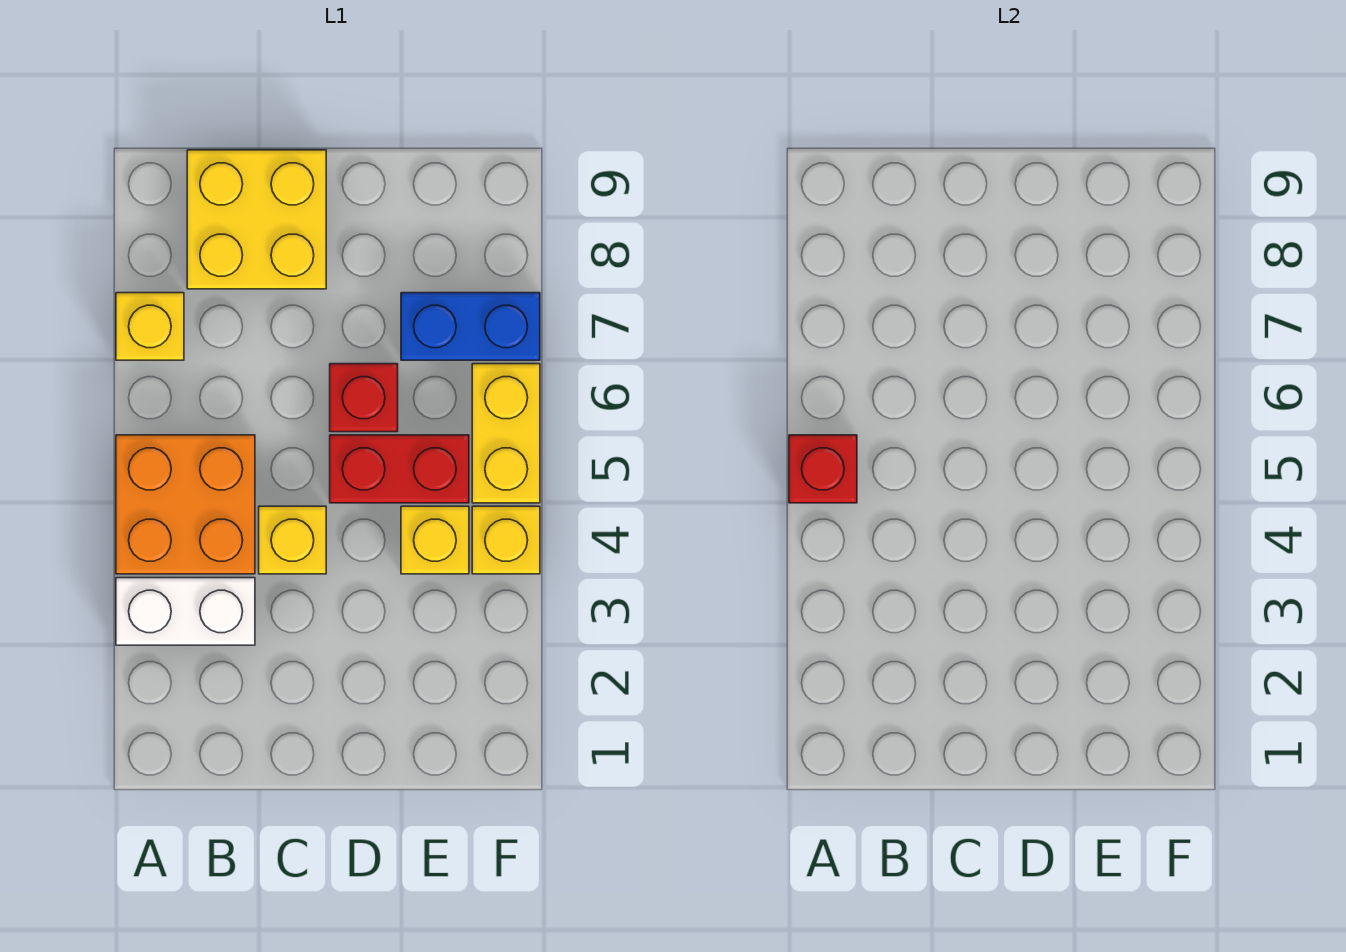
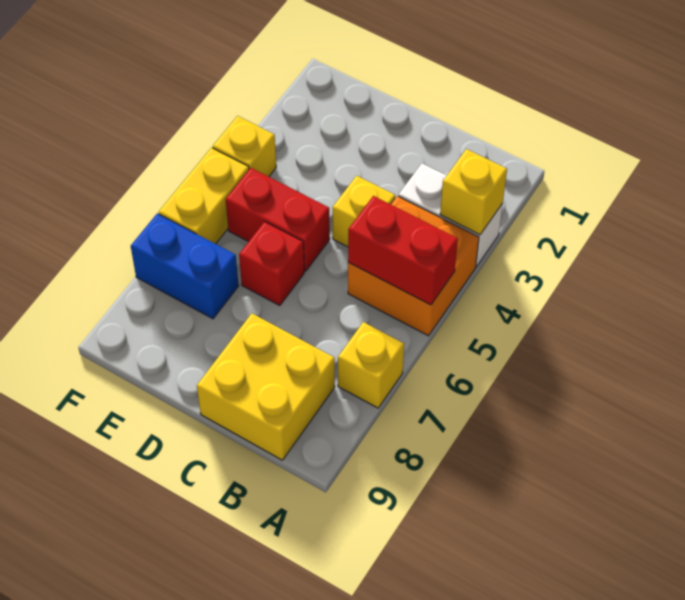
red 1x1 brick [789,435,857,503] -> red 1x2 brick [348,196,458,305]
yellow 1x1 brick [401,506,469,574] -> yellow 1x1 brick moved to [440,149,507,235]

